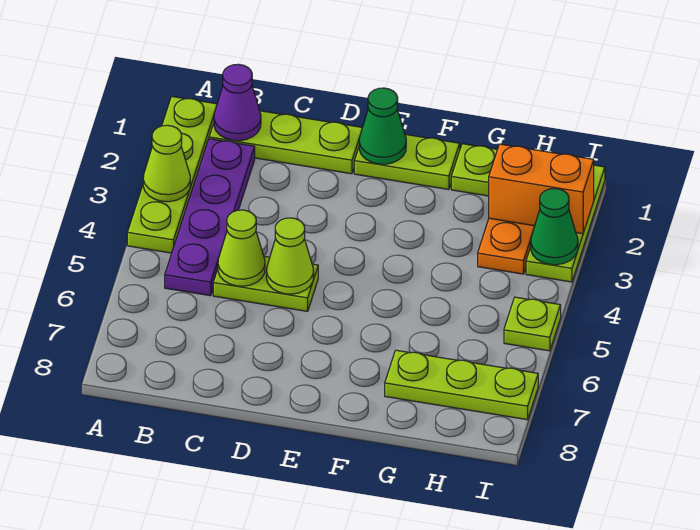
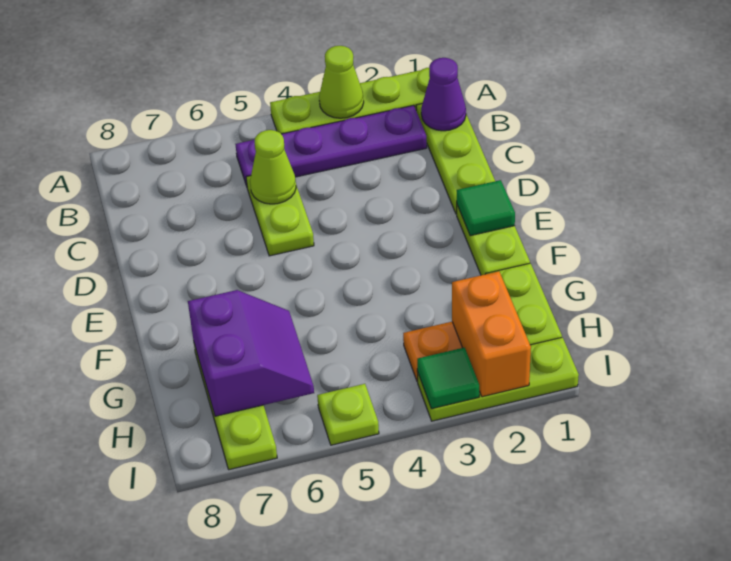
lime 1x1 cone [266,218,314,294] -> none
green 1x1 cone [359,88,406,164] -> green 1x1 tile [457,180,515,236]
none -> purple 2x2 slope [188,290,314,416]
green 1x1 cone [531,188,578,265] -> green 1x1 tile [417,348,479,409]

